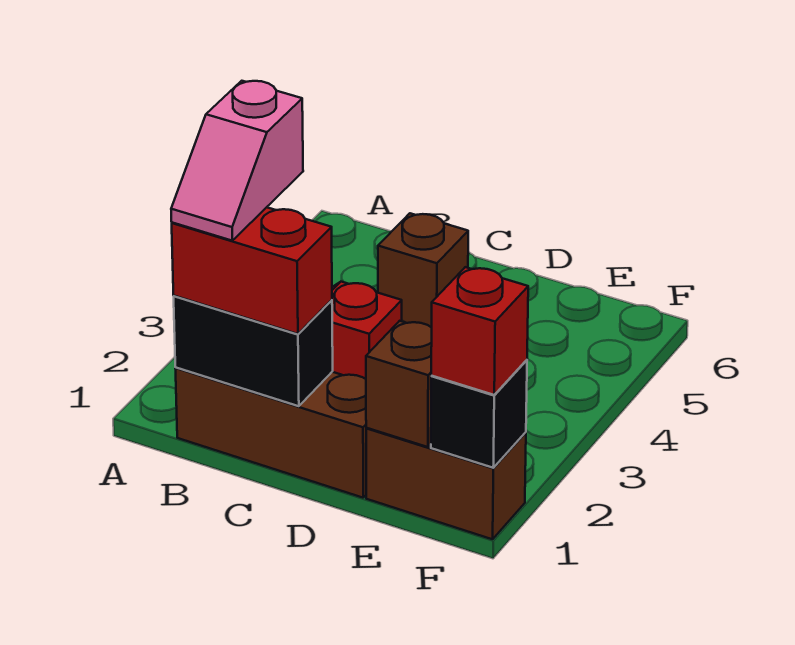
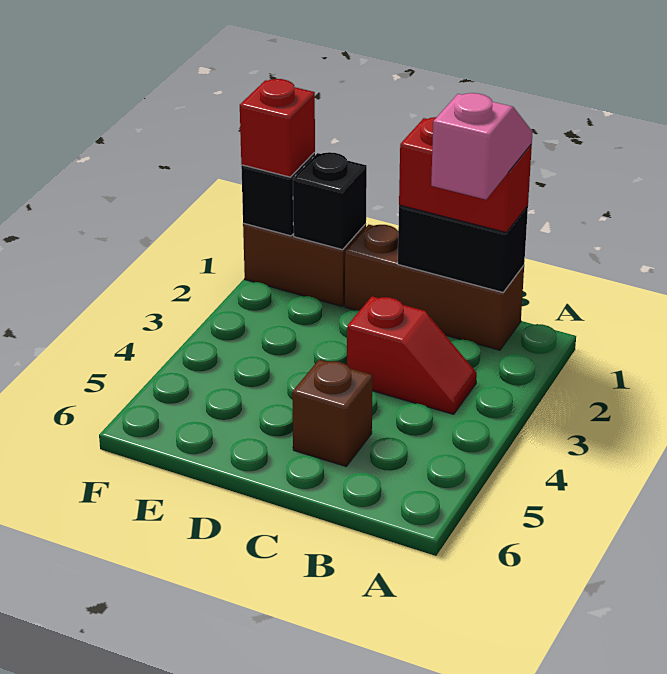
brown 1x1 brick [366,321,432,447] -> black 1x1 brick [293,152,367,250]

